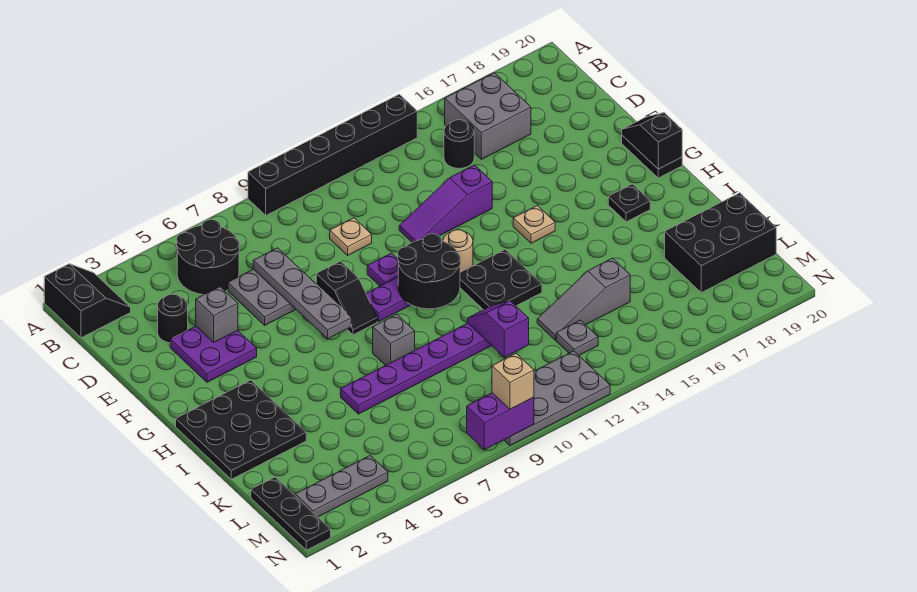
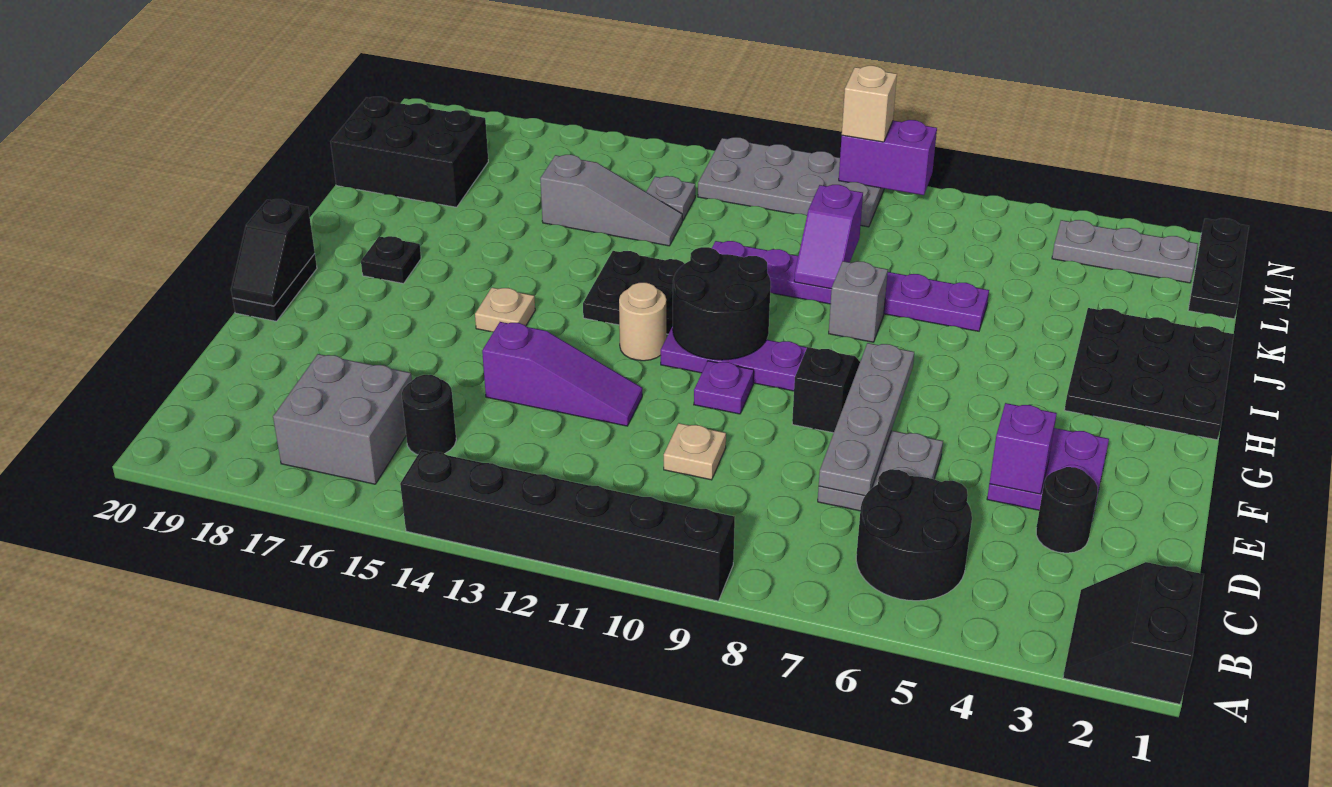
grey 1x1 brick [196,287,238,342] -> purple 1x1 brick [989,403,1057,494]
purple 1x2 slope [468,301,529,357] -> purple 1x2 slope moved to [794,185,863,289]

